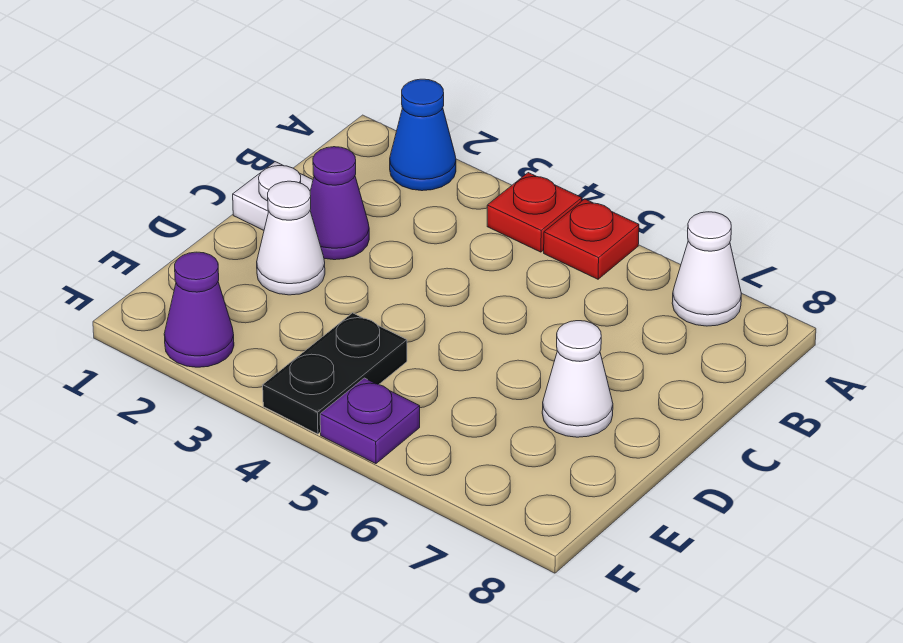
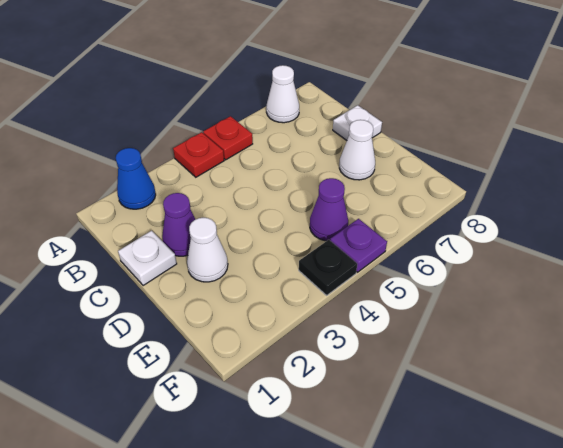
none -> white 1x1 plate [333,105,382,140]
black 1x2 plate [263,313,407,434] -> black 1x1 plate [299,240,357,295]
purple 1x1 cone [164,252,234,367] -> purple 1x1 cone moved to [310,178,348,241]

